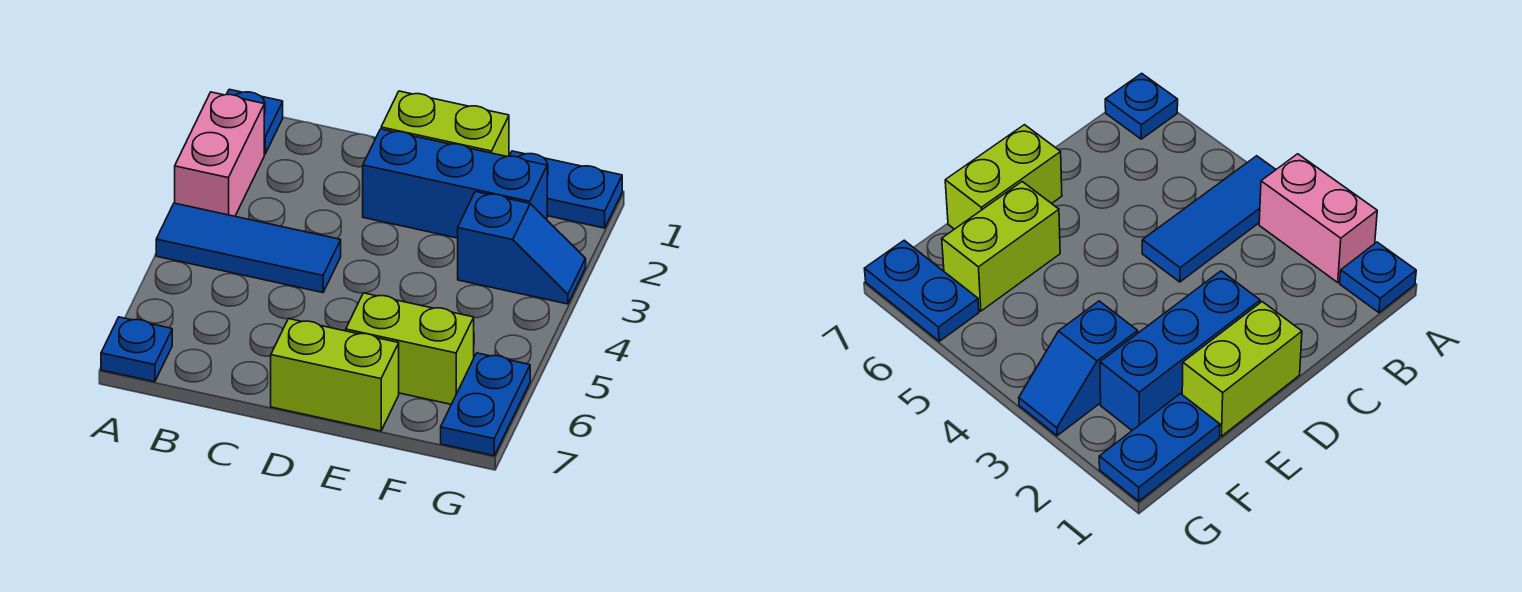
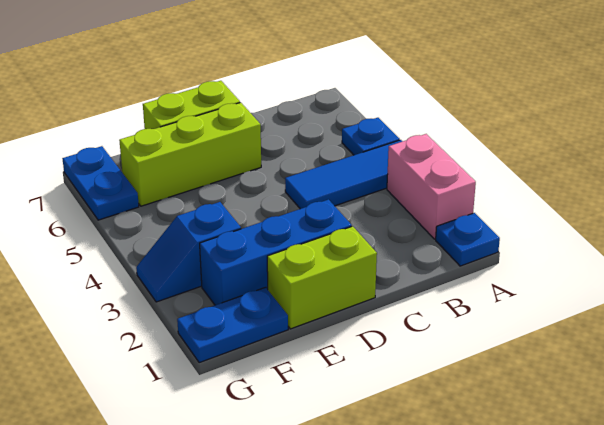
blue 1x1 plate [101,317,172,382] -> blue 1x1 plate moved to [342,118,400,155]
lime 1x2 brick [346,293,474,404] -> lime 1x3 brick [119,103,261,206]

